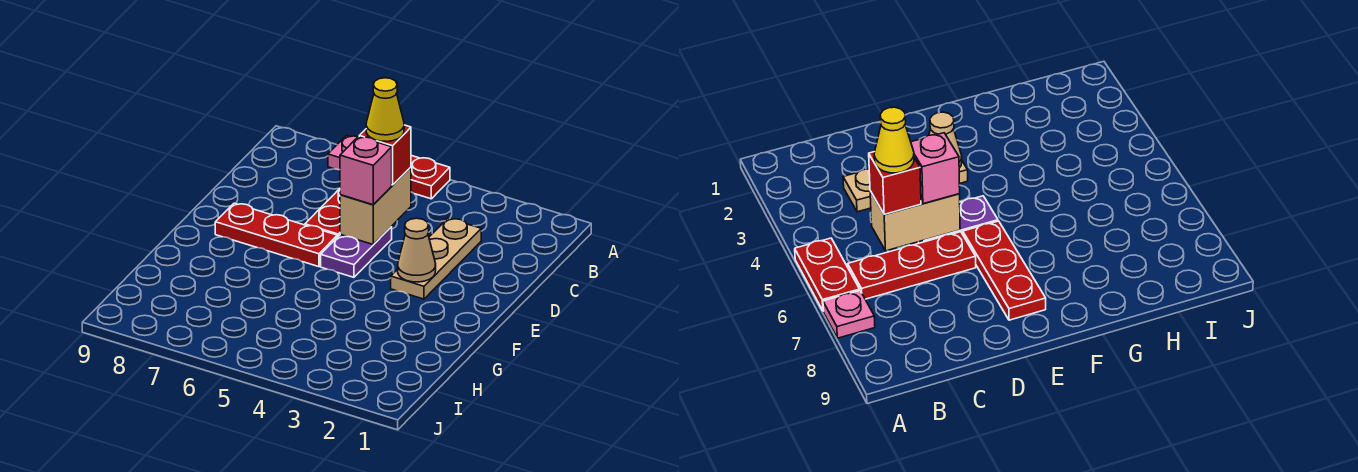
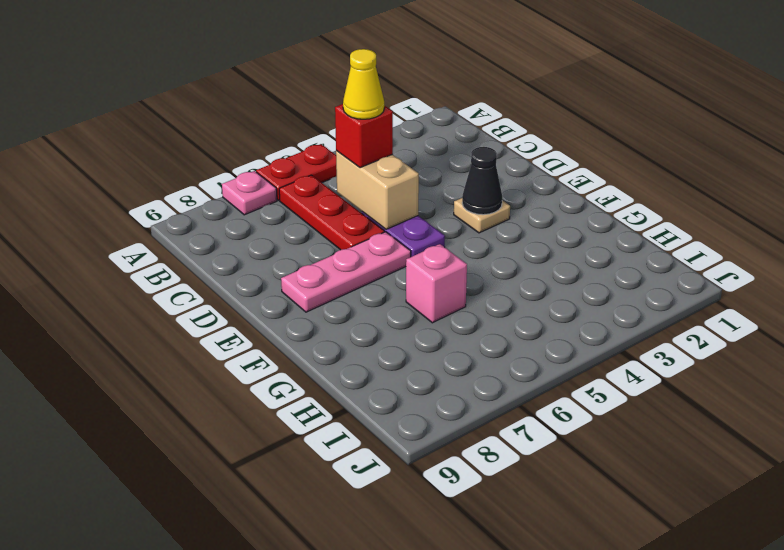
tan 1x3 plate [391,218,481,299] -> tan 1x1 plate [454,198,510,233]
pink 1x1 brick [340,137,392,205] -> pink 1x1 brick moved to [406,244,467,323]
tan 1x1 cone [398,218,436,282] -> black 1x1 cone [462,147,502,215]
red 1x3 plate [215,203,337,267] -> pink 1x3 plate [281,232,411,312]

